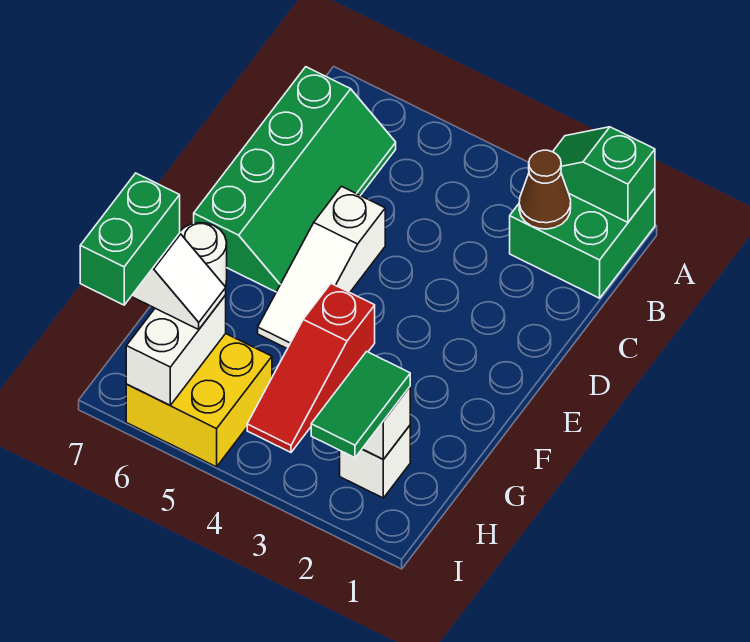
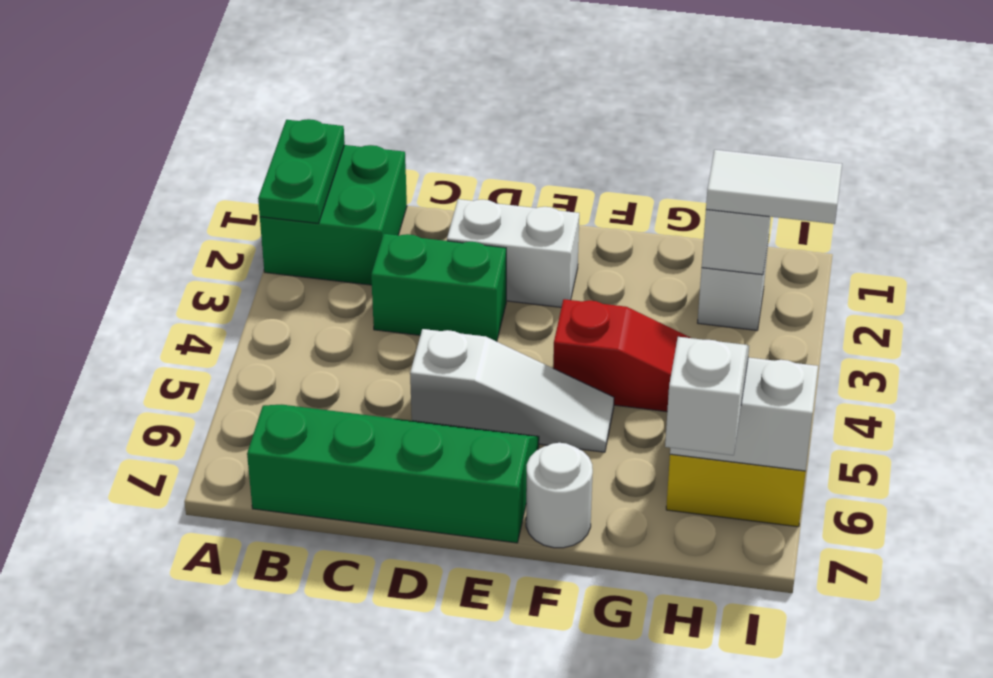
green 1x2 slope [553,127,655,222] -> green 1x2 plate [258,119,345,223]
brown 1x1 cone [519,150,571,229] -> none
none -> white 1x2 brick [447,199,579,307]
green 1x2 tile [311,351,410,458] -> white 1x2 tile [706,150,842,224]
green 1x2 brick [80,173,180,305] -> green 1x2 brick moved to [371,234,506,341]

